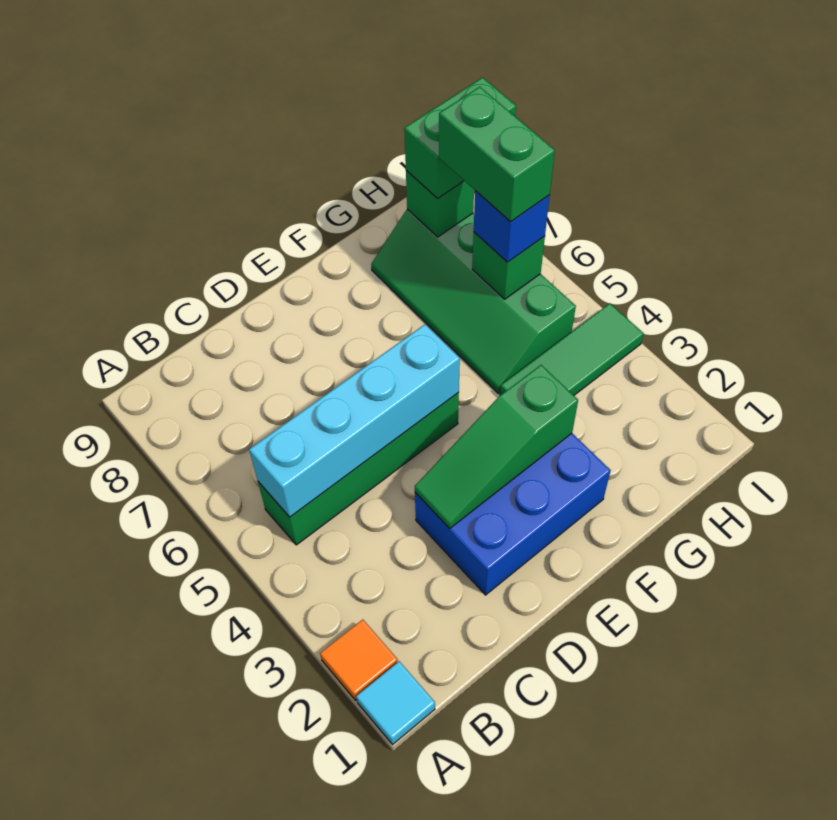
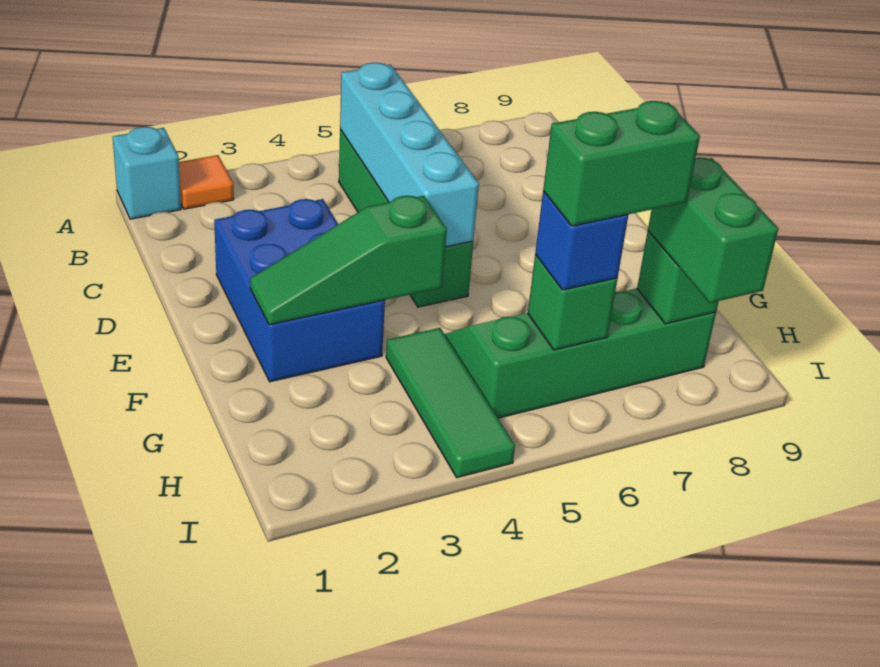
cyan 1x1 tile [356,661,435,745] -> cyan 1x1 brick [113,127,181,219]
green 1x3 slope [415,365,578,529] -> green 1x3 slope turned to [250,196,447,325]

